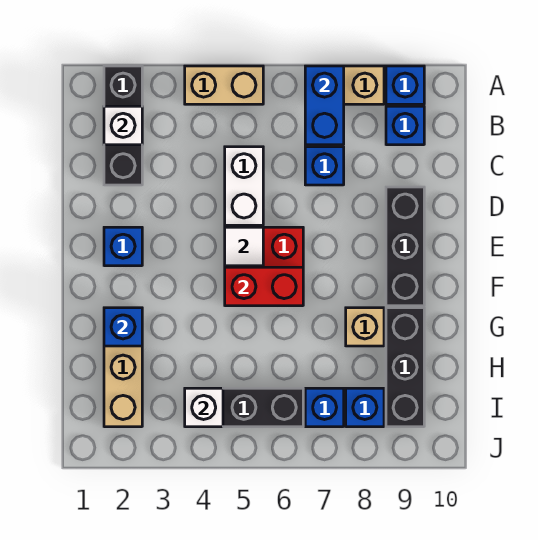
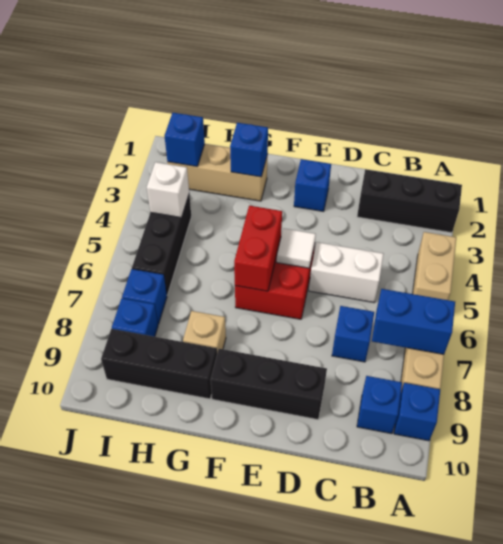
white 1x1 brick [104,106,142,145] -> none
none -> blue 1x1 brick [165,113,205,167]

